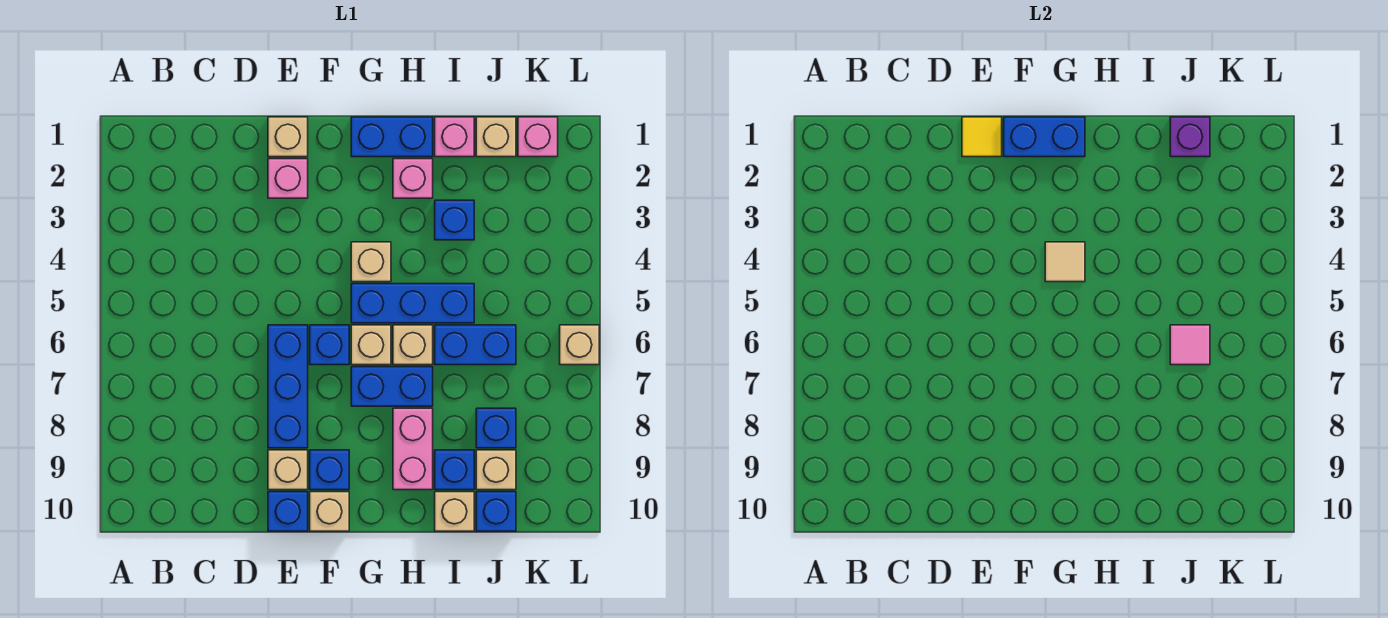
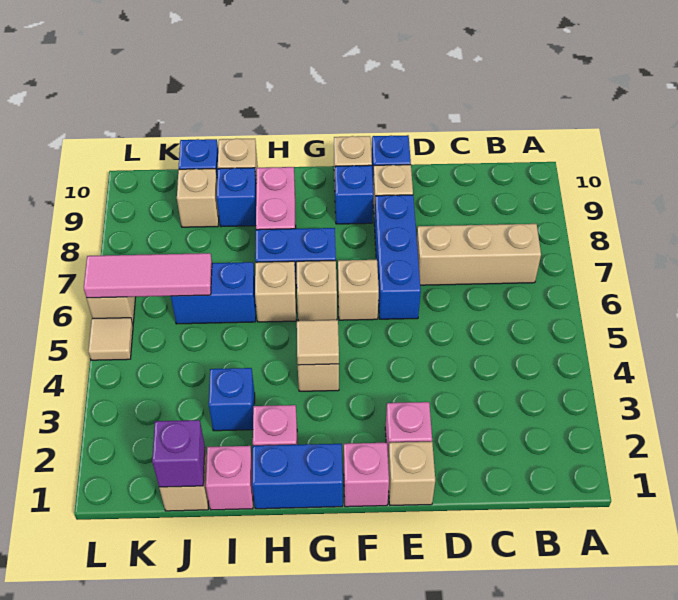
none -> tan 1x3 brick [417,224,541,285]
yellow 1x1 tile [962,117,1002,157] -> none
blue 1x2 brick [1004,117,1085,157] -> none
blue 1x1 brick [310,325,349,365] -> tan 1x1 brick [338,260,379,320]
blue 1x3 brick [351,284,474,323] -> none
pink 1x1 tile [1170,325,1210,365] -> pink 1x3 tile [84,253,212,298]
blue 1x1 brick [476,408,516,448] -> none
pink 1x1 brick [518,117,558,157] -> pink 1x1 brick moved to [344,443,389,507]
none -> tan 1x1 tile [88,318,133,360]

